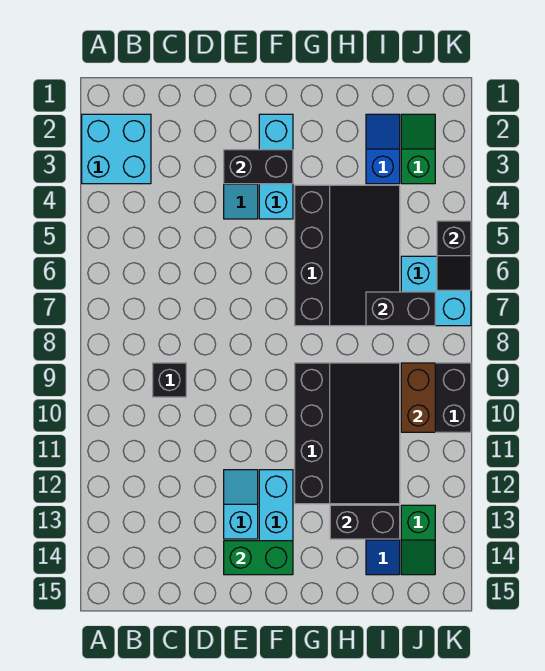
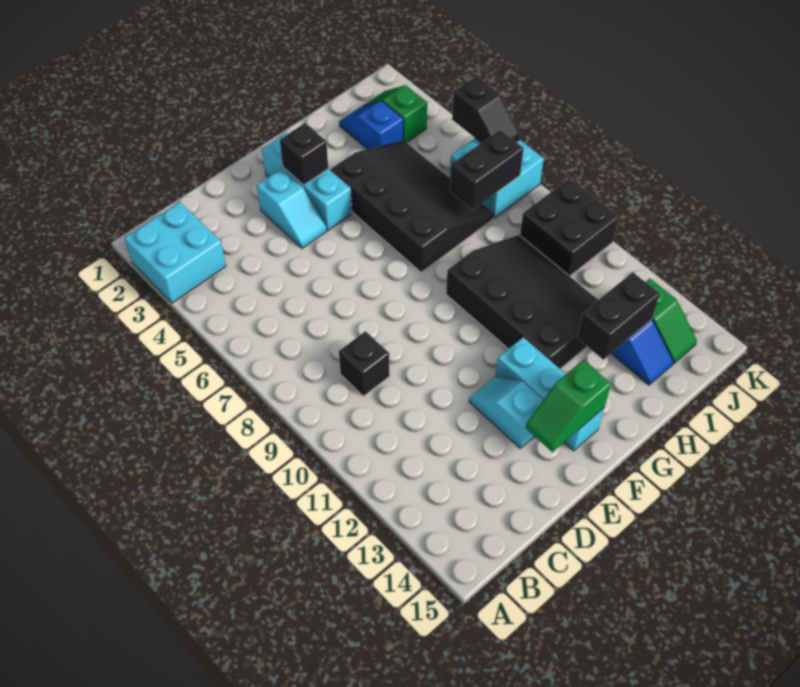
black 1x2 brick [224,150,293,184] -> black 1x1 brick [280,123,328,185]
green 1x2 brick [224,541,293,575] -> green 1x2 slope [526,360,611,452]
brown 1x2 brick [401,363,435,432] -> none

